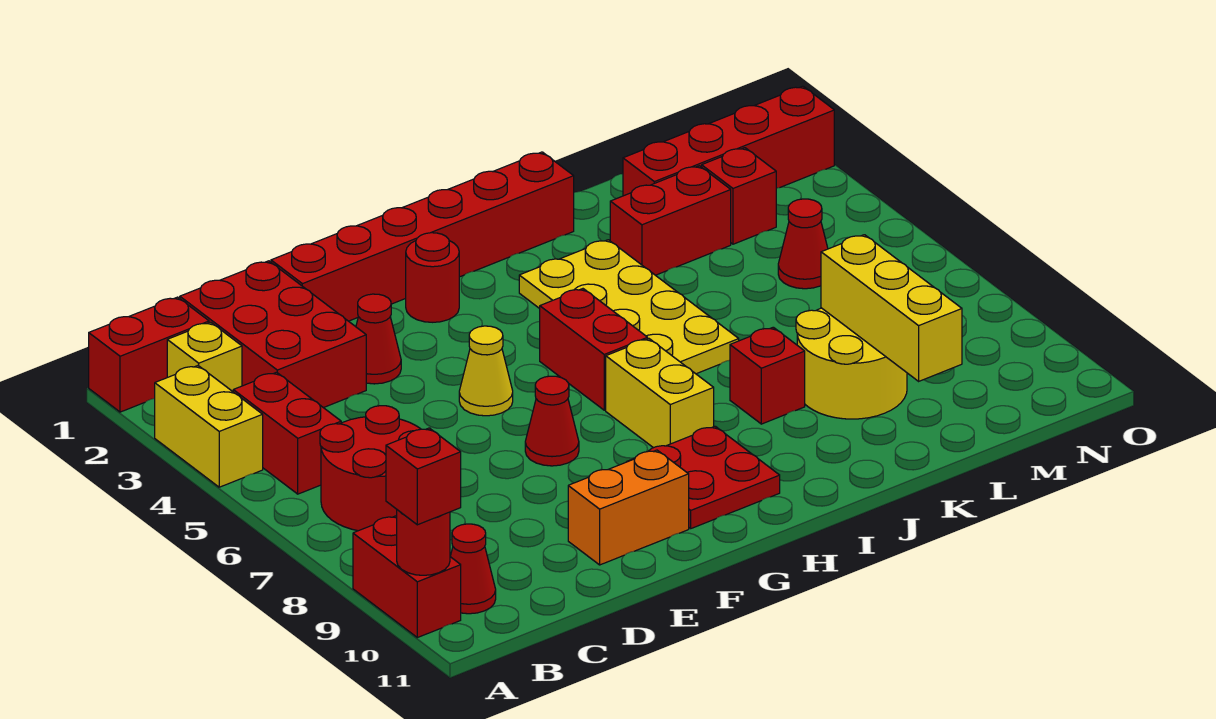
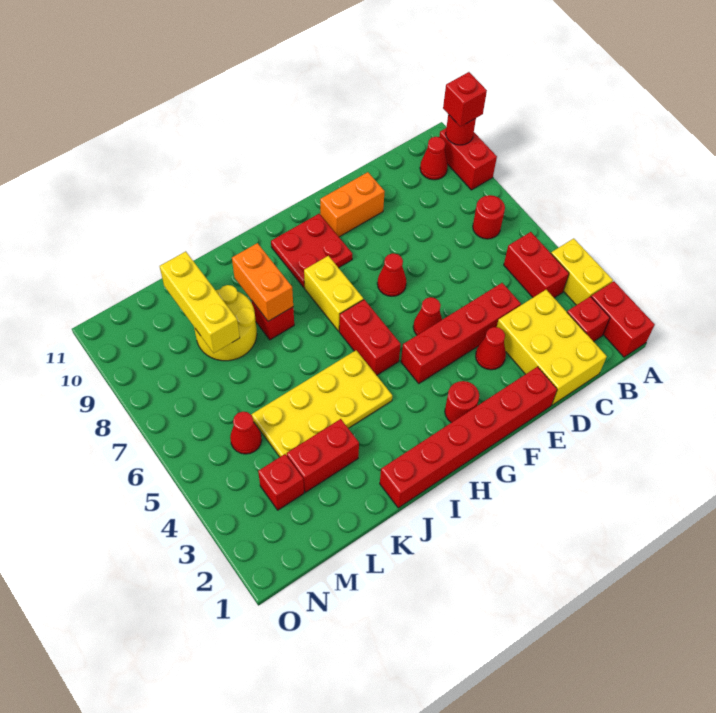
red 1x2 brick [89,297,209,412] -> red 1x2 brick turned to [591,281,655,357]
yellow 1x1 brick [167,322,242,391] -> red 1x1 brick [567,296,610,342]
red 2x2 round brick [320,406,420,531] -> red 1x1 round brick [473,195,505,239]
red 2x3 brick [180,261,366,408] -> yellow 2x3 brick [497,290,607,405]
yellow 1x1 cone [459,326,513,416] -> red 1x1 cone [413,297,442,335]
yellow 2x4 plate [519,240,739,374] -> yellow 2x4 plate turned to [251,350,392,457]
none -> orange 1x2 brick [232,243,293,321]
red 1x4 brick [623,86,834,196] -> red 1x4 brick moved to [401,283,521,383]

